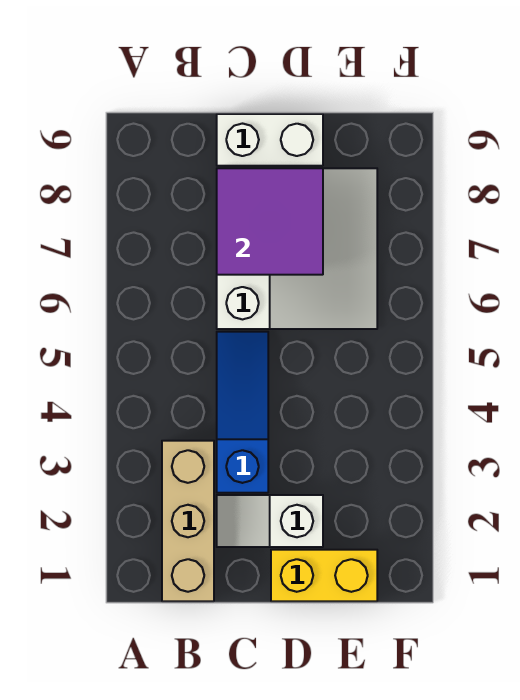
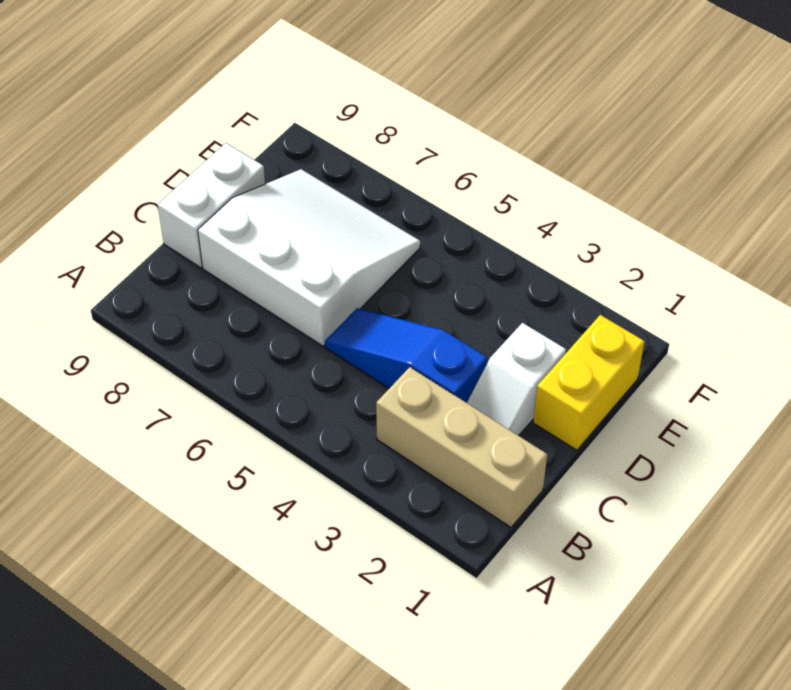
purple 2x2 tile [217,168,323,275] -> none

